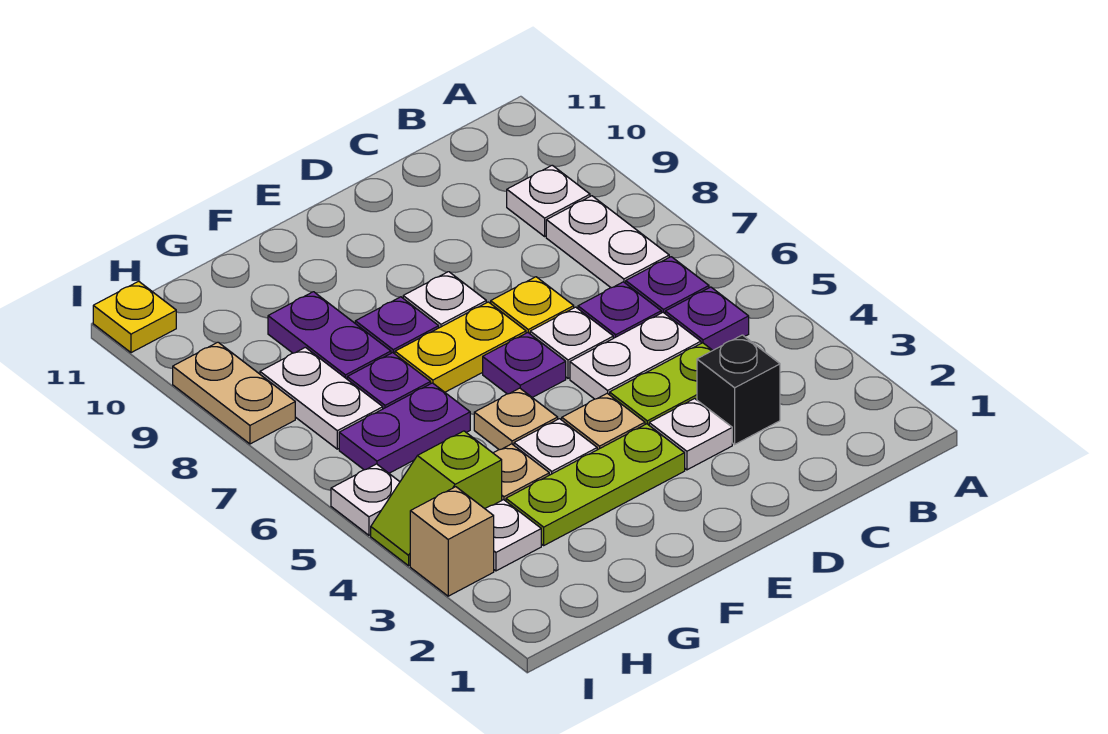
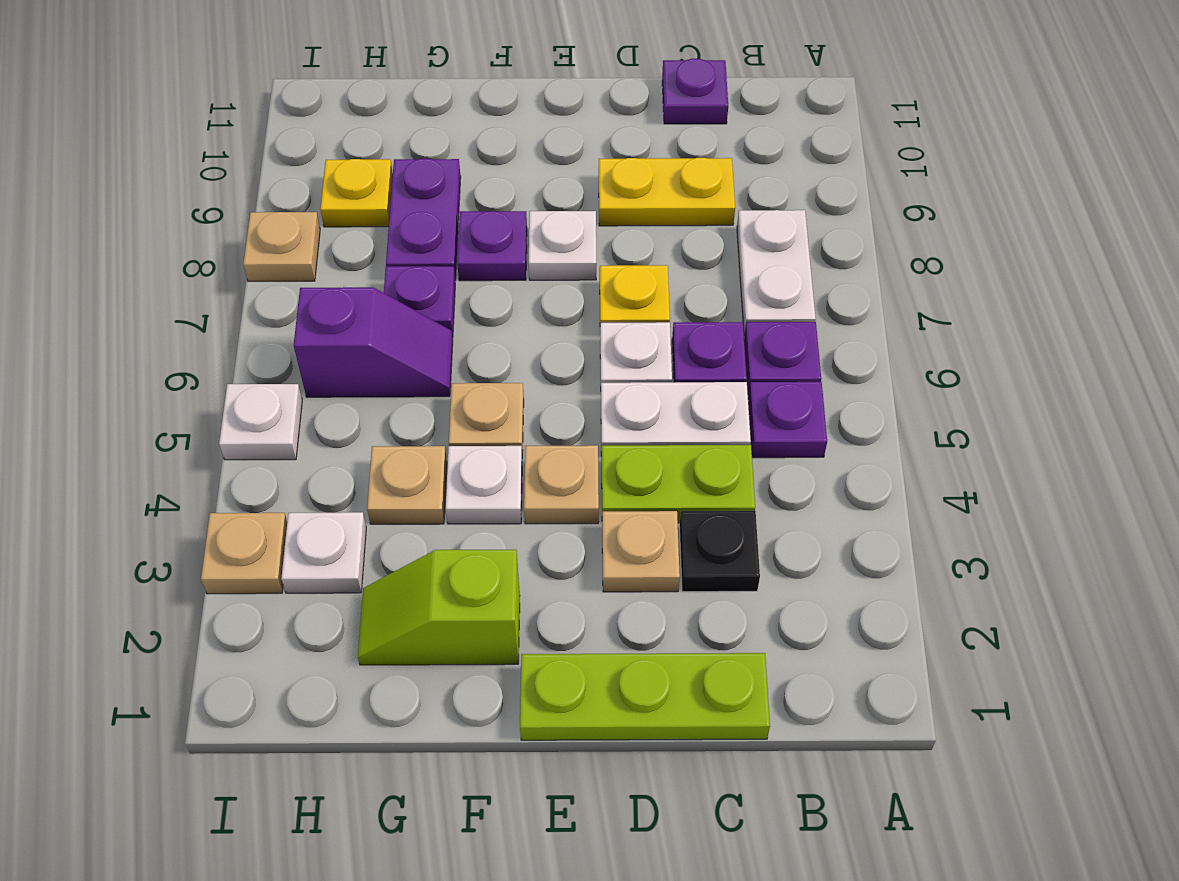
white 1x1 plate [507,165,590,236] -> none
black 1x1 brick [697,335,780,444] -> black 1x1 plate [680,511,760,592]
white 1x1 plate [649,399,732,470] -> tan 1x1 plate [602,511,680,592]
lime 1x3 plate [506,424,685,545] -> lime 1x3 plate moved to [520,653,770,740]
purple 1x1 plate [483,333,566,398] -> purple 1x1 plate moved to [662,59,728,124]
yellow 1x2 plate [395,302,526,392] -> yellow 1x2 plate moved to [599,158,735,226]
purple 1x2 plate [339,383,470,473] -> purple 1x2 slope [294,287,453,397]
lime 1x2 slope [371,431,502,566] -> lime 1x2 slope moved to [358,549,520,665]
white 1x2 plate [260,347,383,449] -> none
tan 1x1 brick [410,487,494,596] -> tan 1x1 plate [201,513,287,594]
tan 1x2 plate [173,342,295,444] -> tan 1x1 plate [243,212,320,281]
yellow 1x1 plate [93,281,176,353] -> yellow 1x1 plate moved to [320,159,393,227]

